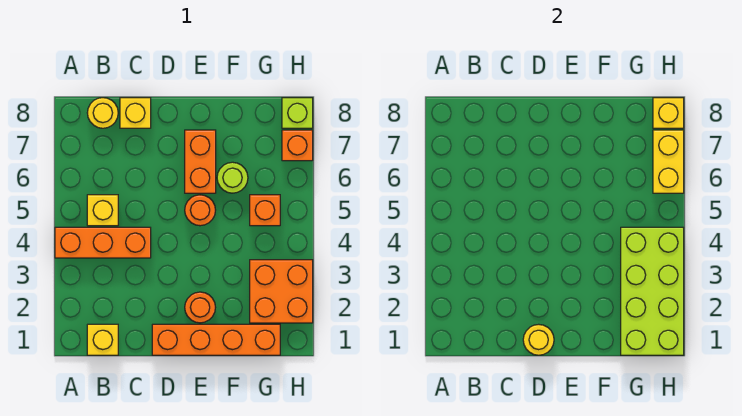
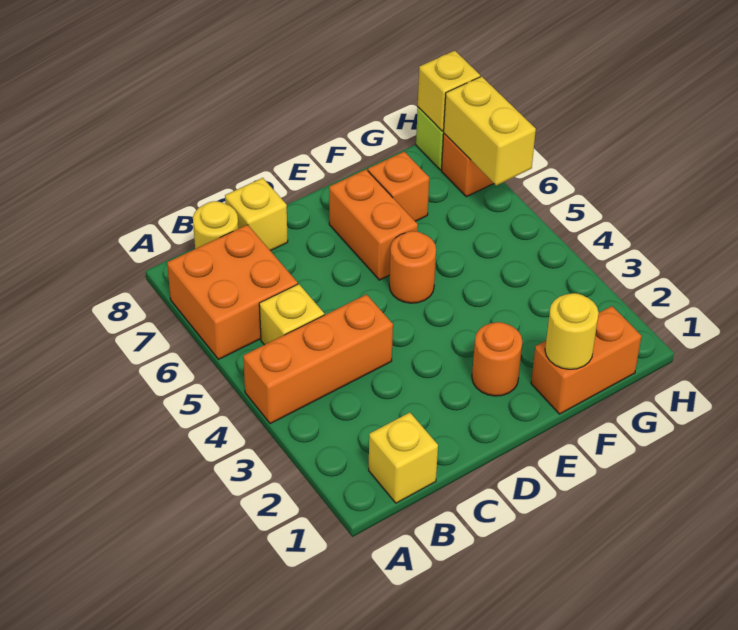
orange 1x4 brick [152,324,280,355] -> orange 1x2 brick [531,306,641,414]
yellow 1x1 round brick [523,324,554,355] -> yellow 1x1 round brick moved to [545,293,599,369]
lime 1x1 round brick [217,162,248,193] -> none
lime 2x4 brick [621,227,684,355] -> none
orange 2x2 brick [250,260,313,323] -> orange 2x2 brick moved to [167,225,298,359]
orange 1x1 brick [250,195,280,226] -> orange 1x1 brick moved to [368,152,429,221]

